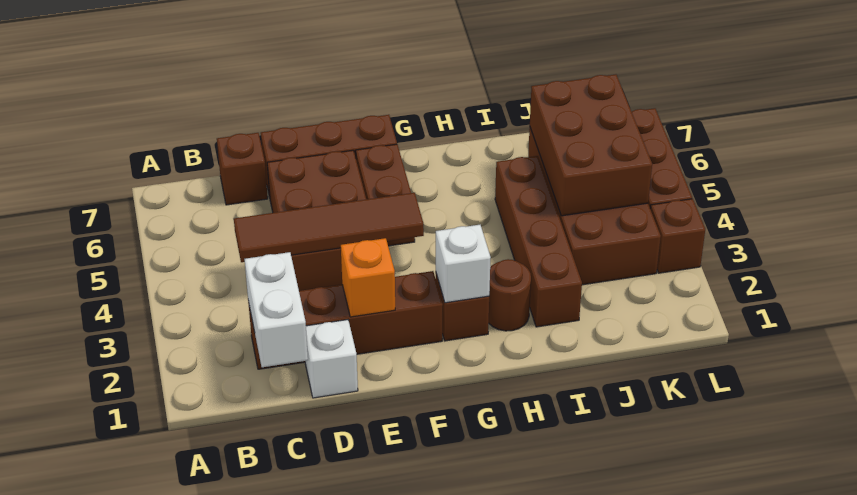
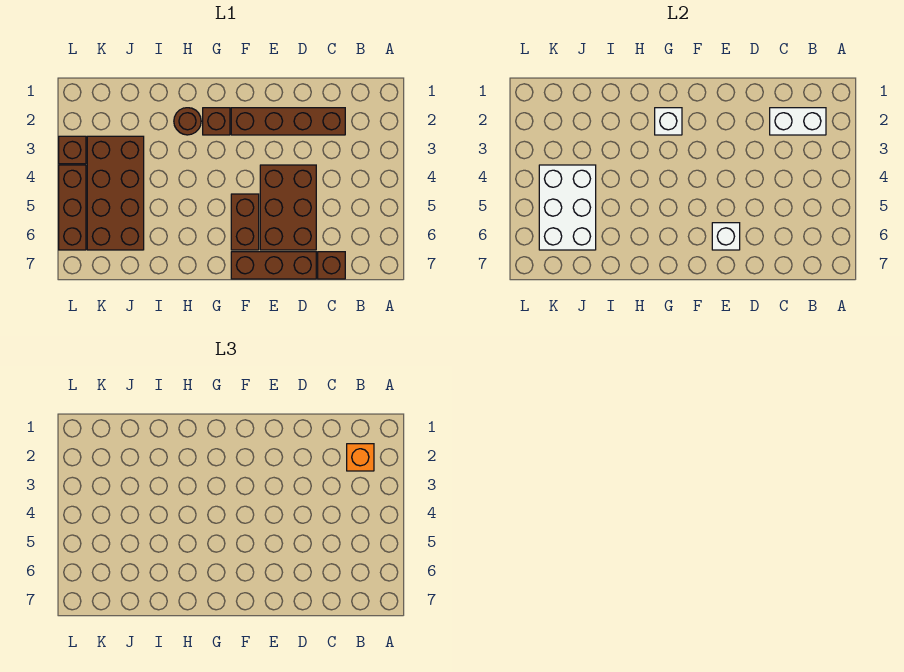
white 1x2 brick [245,252,308,367] -> white 1x2 brick turned to [770,108,826,135]
brown 1x4 tile [234,193,424,262] -> none
white 1x1 brick [305,320,358,398] -> white 1x1 brick moved to [712,223,740,250]
orange 1x1 brick [341,238,395,317] -> orange 1x1 brick moved to [347,444,374,471]
brown 1x4 brick [495,156,582,327] -> none
brown 2x3 brick [530,75,652,216] -> white 2x3 brick [539,165,596,250]

